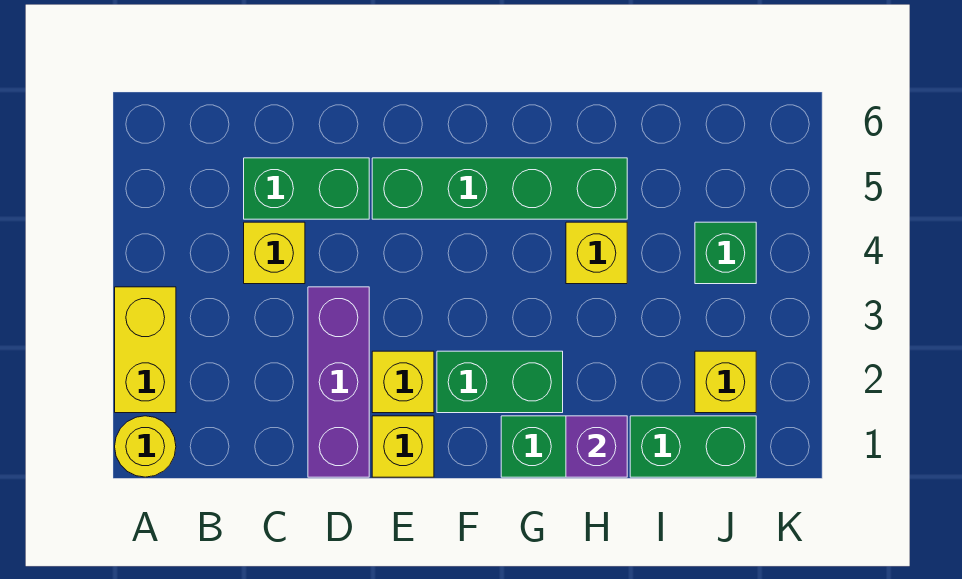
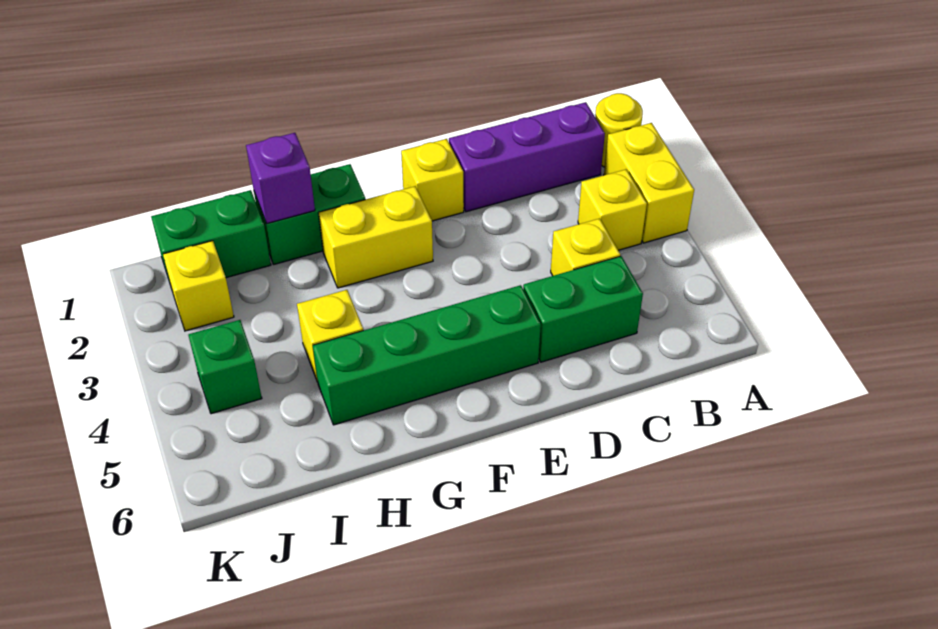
purple 1x3 brick [308,287,369,477] -> purple 1x3 brick turned to [449,102,605,212]
yellow 1x1 brick [372,351,434,413] -> yellow 1x1 brick moved to [578,169,647,250]
green 1x2 brick [437,351,563,413] -> yellow 1x2 brick [318,186,433,288]

